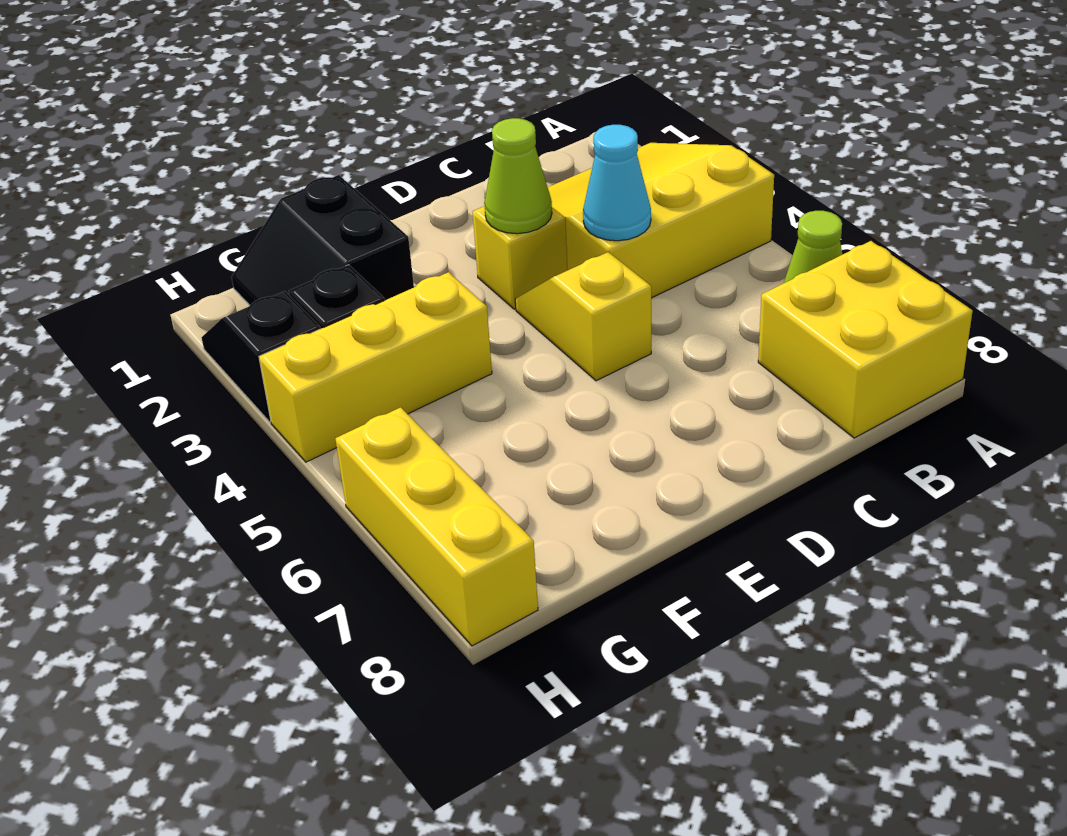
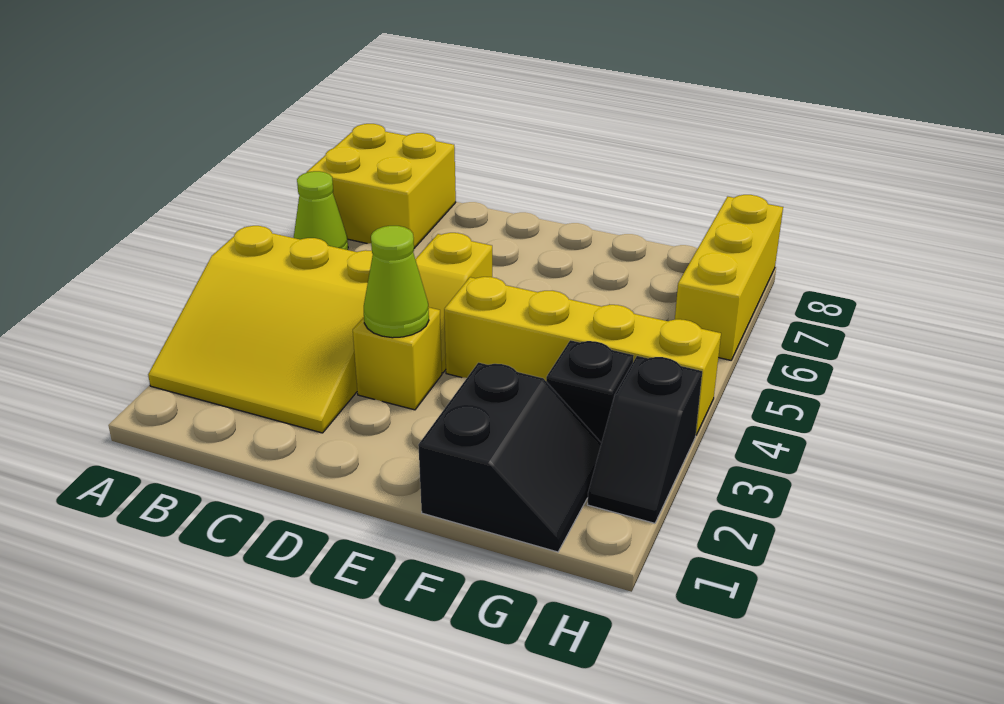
cyan 1x1 cone [583,125,651,241] -> none
yellow 1x3 brick [259,272,492,462] -> yellow 1x4 brick [444,277,721,435]

